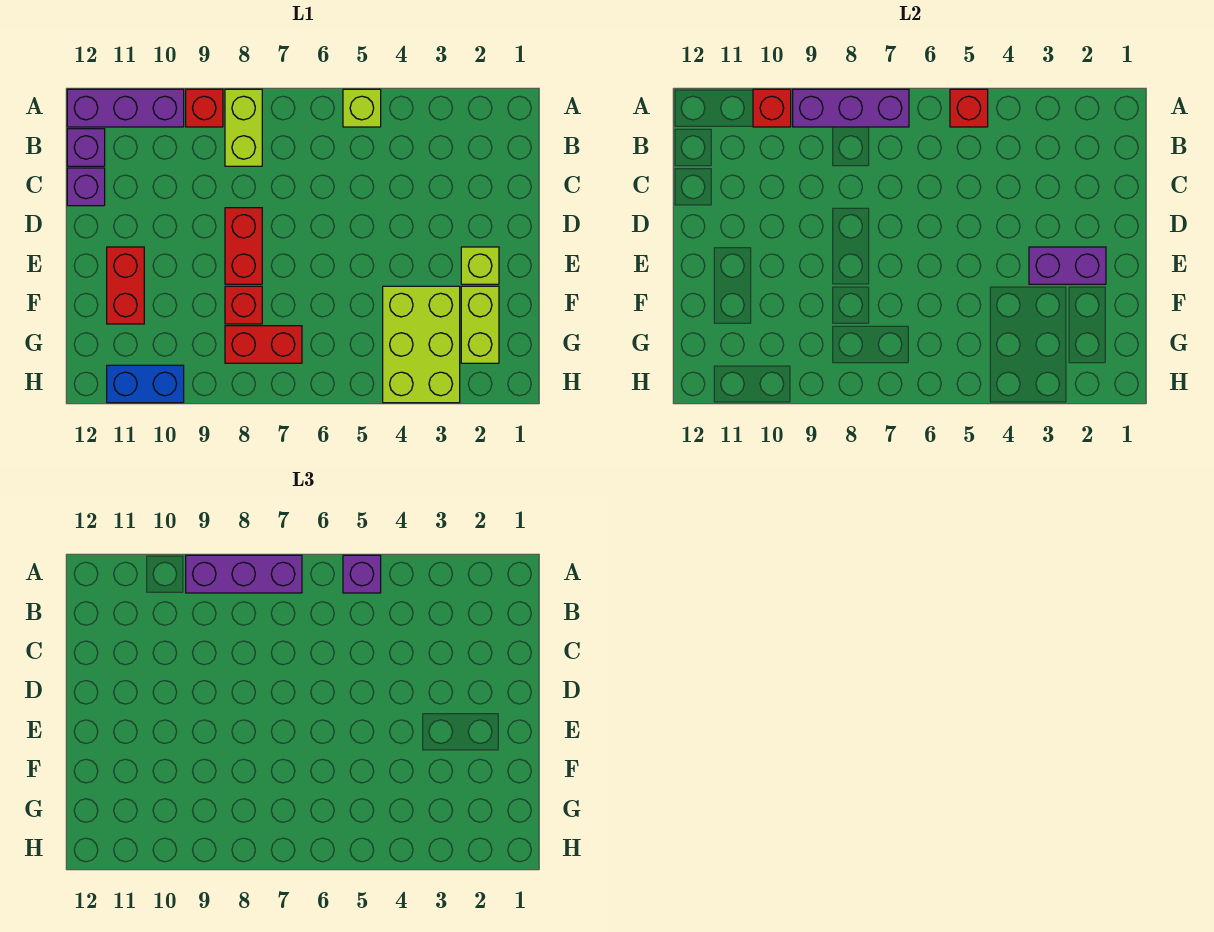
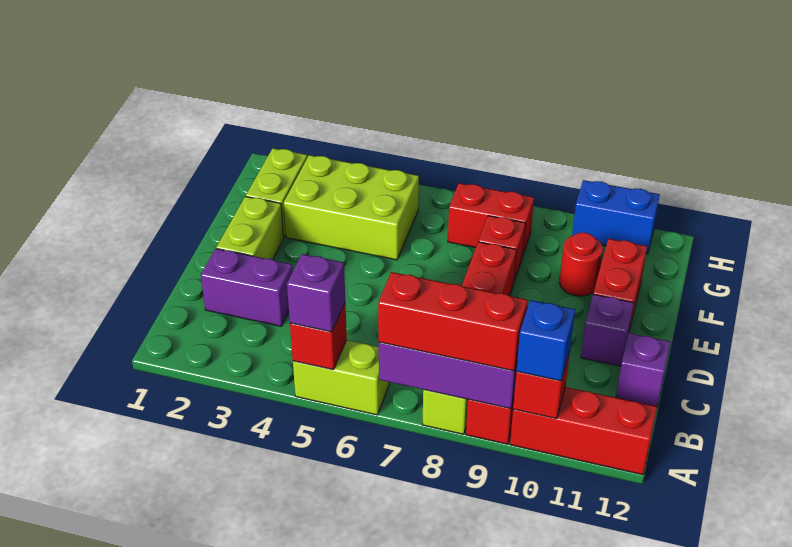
lime 1x1 brick [343,89,381,127] -> lime 1x2 brick [293,340,390,415]
purple 1x3 brick [186,555,302,593] -> red 1x3 brick [378,272,528,371]
purple 1x3 brick [67,89,184,127] -> red 1x3 brick [510,387,657,475]
none -> blue 1x1 brick [517,300,575,381]
purple 1x1 brick [67,129,105,166] -> purple 1x1 brick moved to [581,294,634,366]
lime 1x1 brick [461,247,499,284] -> lime 1x2 brick [216,196,284,260]
purple 1x2 brick [1029,247,1106,284] -> purple 1x2 brick moved to [201,249,293,326]
lime 2x3 brick [383,286,460,403] -> lime 2x3 brick turned to [284,155,419,260]
none -> red 1x1 round brick [560,233,603,296]

